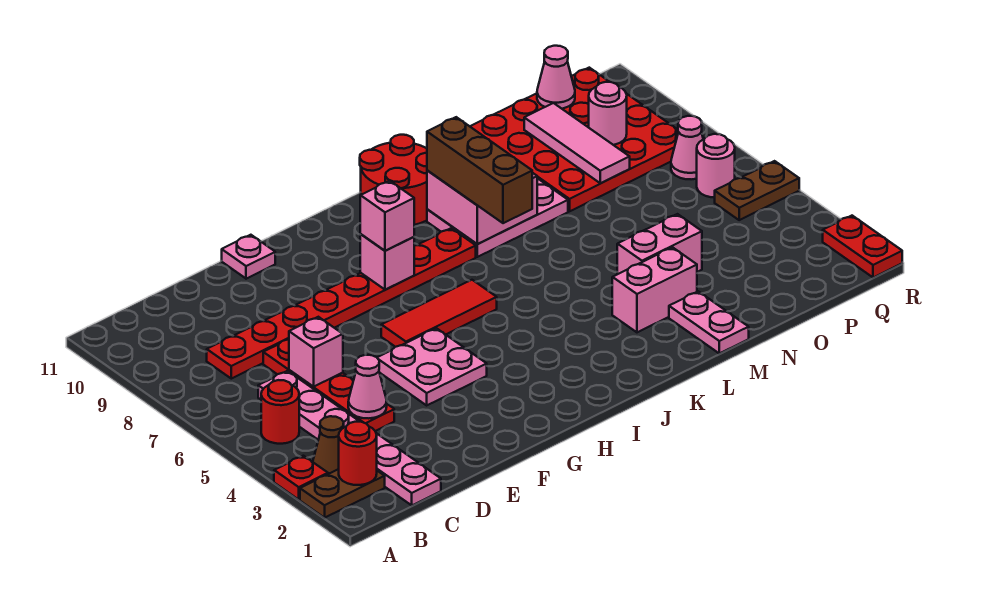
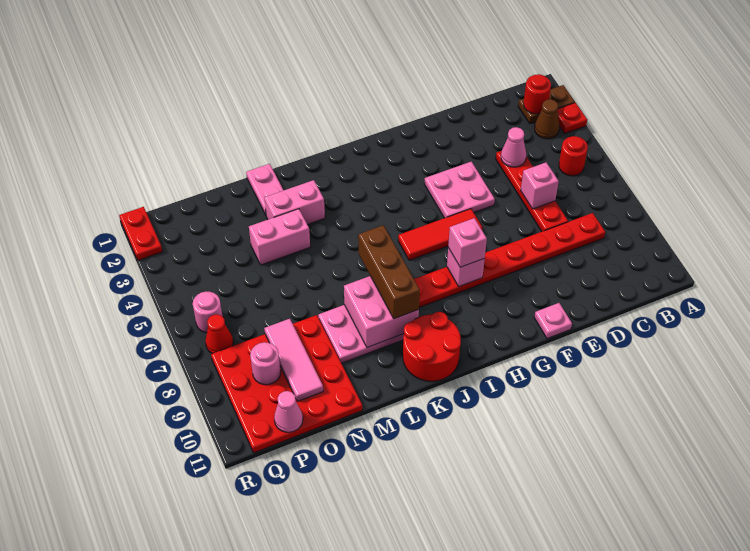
pink 1x6 plate [258,371,441,505] -> none
brown 1x2 plate [715,161,799,220] -> none
pink 1x1 cone [671,116,703,179] -> red 1x1 cone [205,314,233,354]

